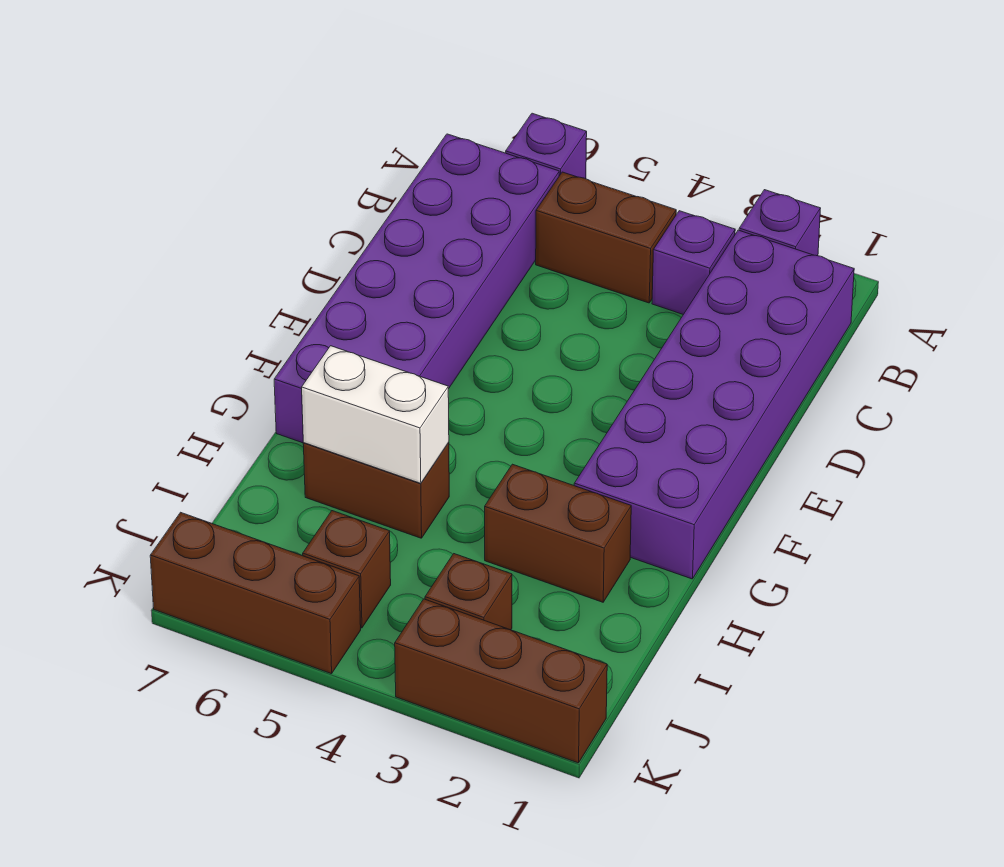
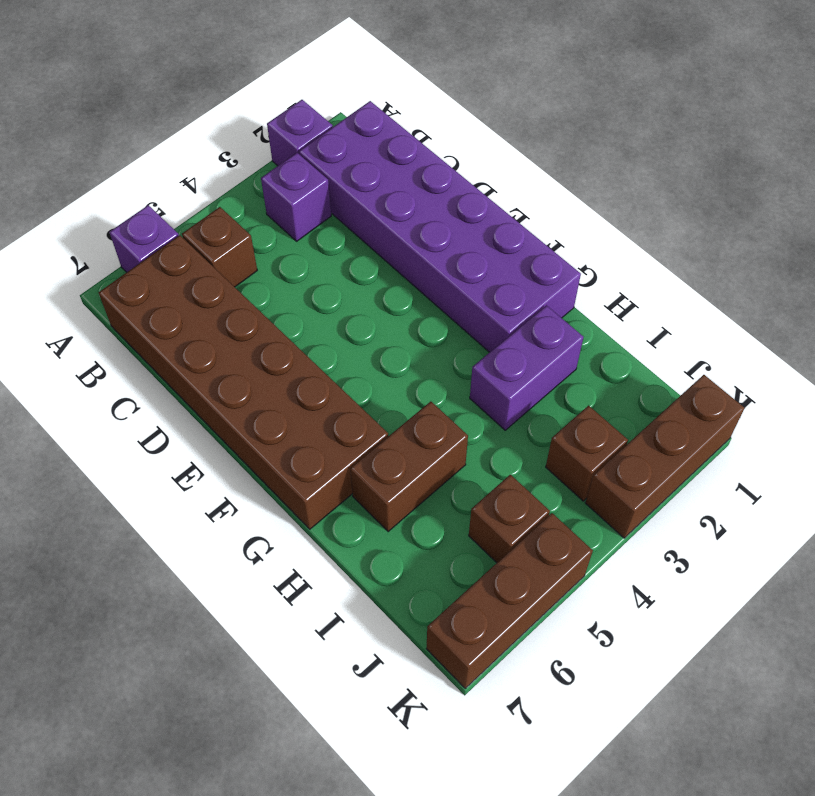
brown 1x2 brick [536,172,676,303] -> brown 1x1 brick [182,207,257,287]
purple 2x6 brick [274,134,559,443] -> brown 2x6 brick [98,235,388,529]
brown 1x2 brick [485,464,631,602] -> purple 1x2 brick [470,306,584,430]
white 1x2 brick [302,346,449,483] -> none

